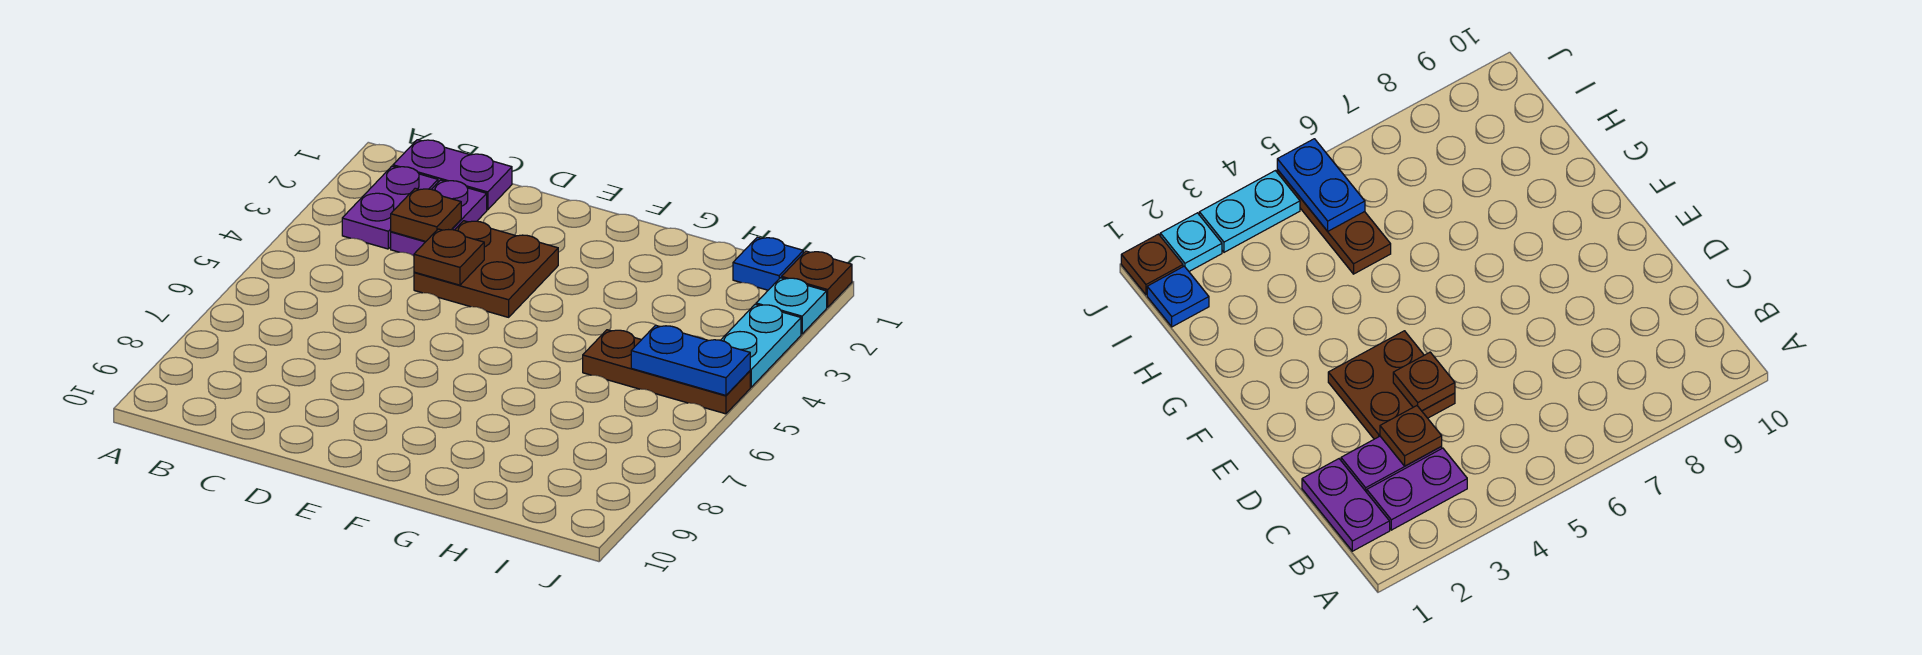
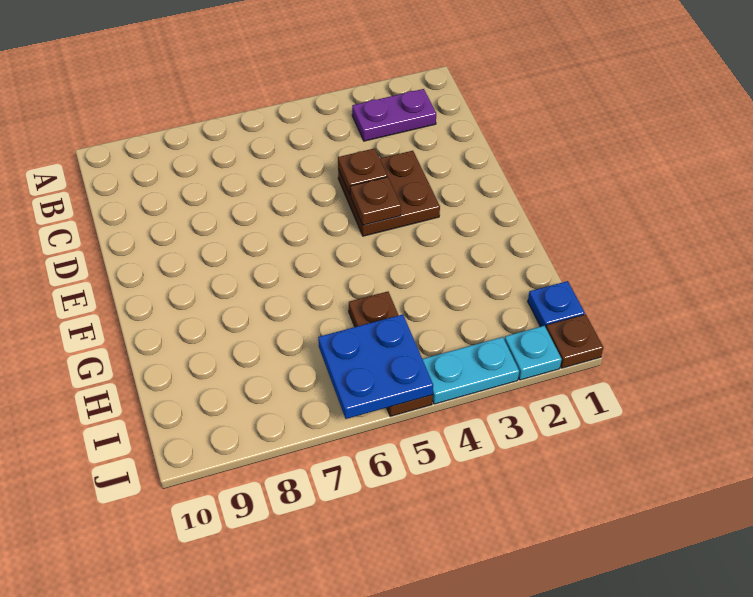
purple 1x2 plate [393,140,512,210] -> none
purple 1x2 plate [391,180,487,256] -> none
brown 1x1 plate [391,188,461,241] -> brown 1x1 plate moved to [350,177,401,225]
blue 1x2 plate [631,325,750,395] -> blue 2x2 plate [318,315,433,419]

